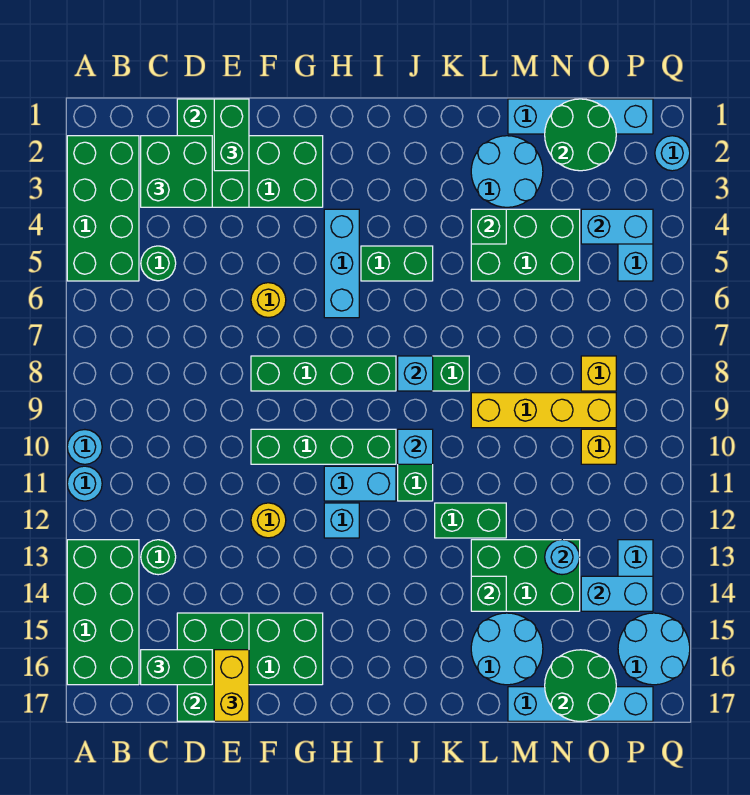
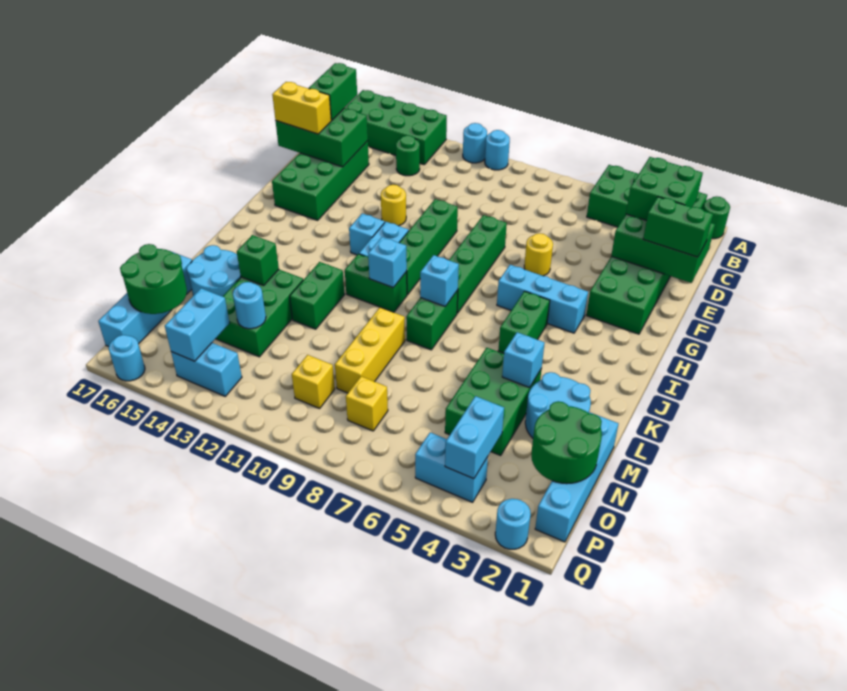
green 1x1 round brick [141,246,176,281] -> green 1x1 round brick moved to [703,196,730,239]
green 1x1 brick [471,209,506,244] -> cyan 1x1 brick [502,332,545,388]
yellow 1x4 brick [471,393,616,428] -> yellow 1x3 brick [335,307,405,393]
cyan 2x2 round brick [618,613,690,685] -> cyan 1x1 round brick [109,335,145,381]

